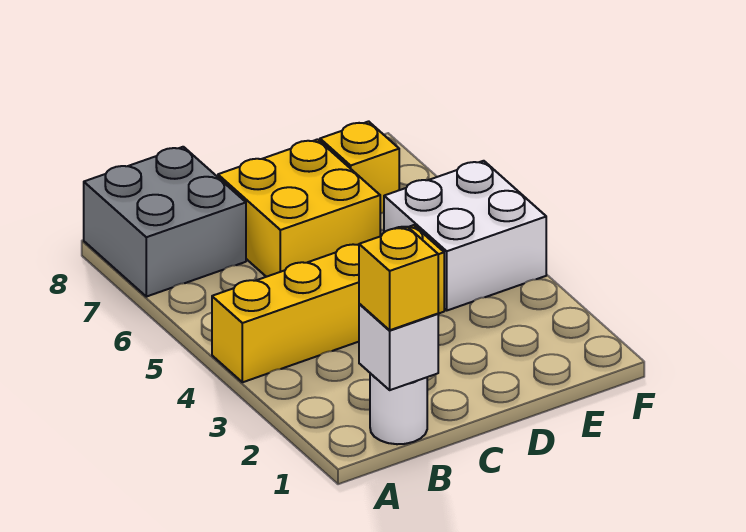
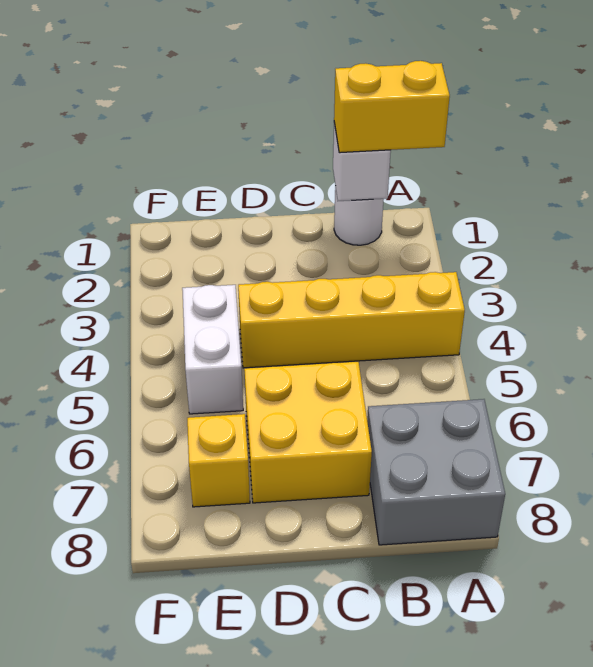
yellow 1x1 brick [359,227,438,330] -> yellow 1x2 brick [334,61,450,153]
white 2x2 brick [384,161,546,310] -> white 1x2 brick [182,285,243,414]

